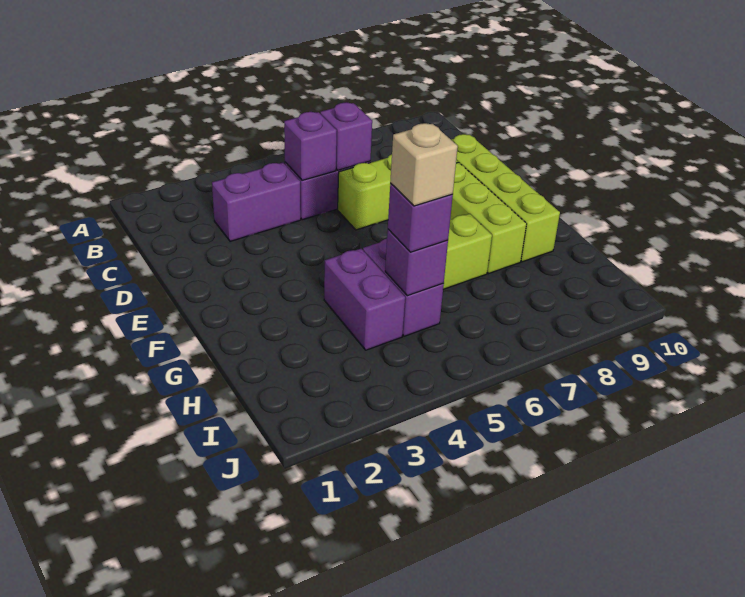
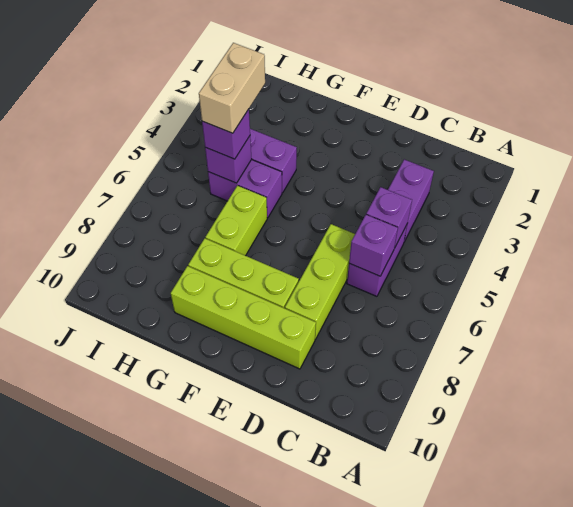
tan 1x1 brick [390,123,458,206] -> tan 1x2 brick [199,43,265,133]

